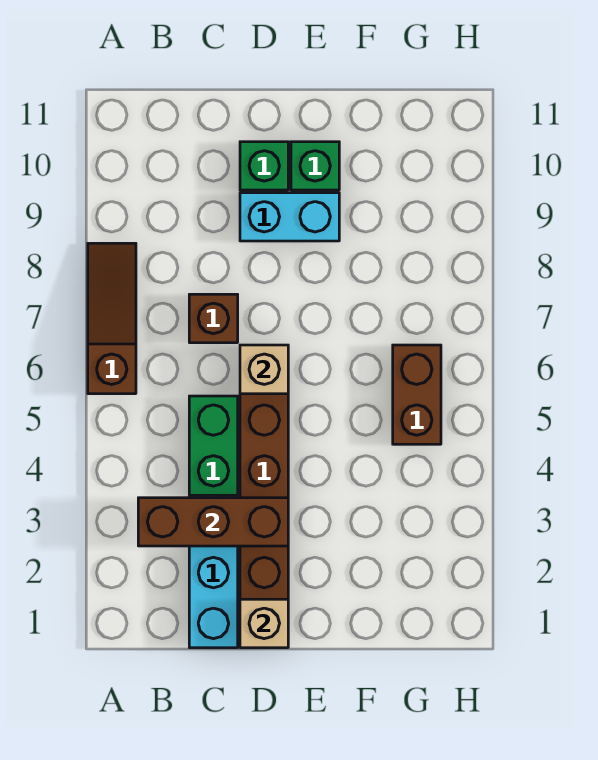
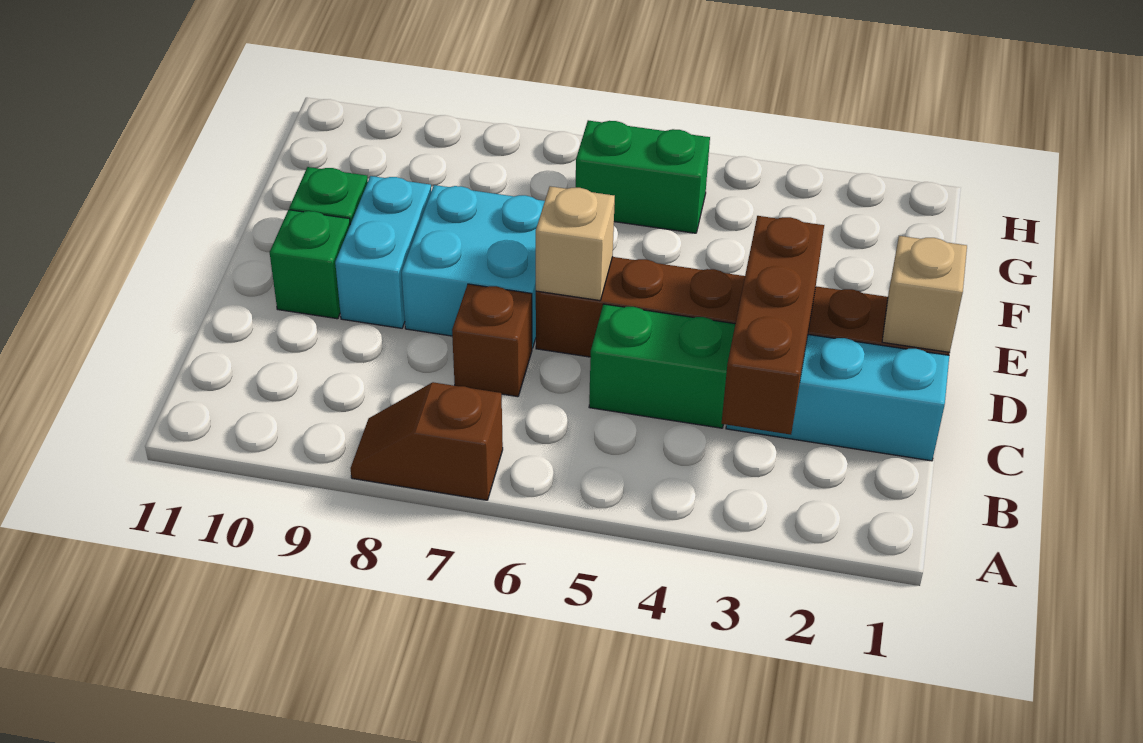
brown 1x3 slope [88,243,136,394] -> brown 1x2 slope [350,382,503,500]
none -> cyan 2x2 brick [402,185,545,348]
brown 1x2 brick [393,345,441,444] -> green 1x2 brick [576,120,710,233]

